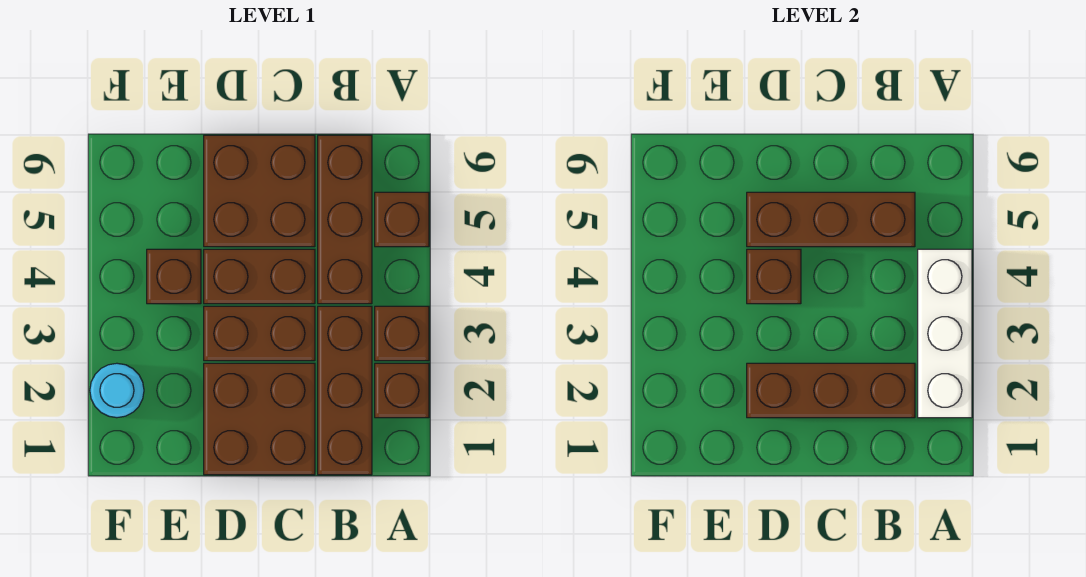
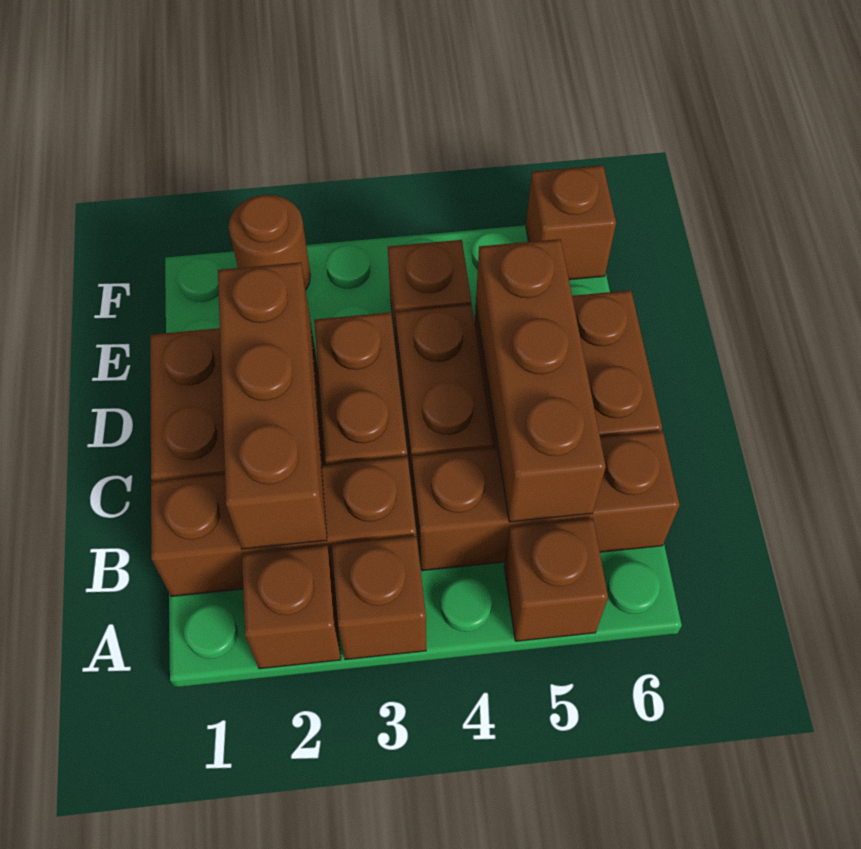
white 1x3 brick [918,249,972,418] -> none
brown 1x1 brick [747,249,801,304] -> brown 1x1 brick moved to [526,165,616,280]
cyan 1x1 round brick [90,363,144,418] -> brown 1x1 round brick [228,195,310,289]

